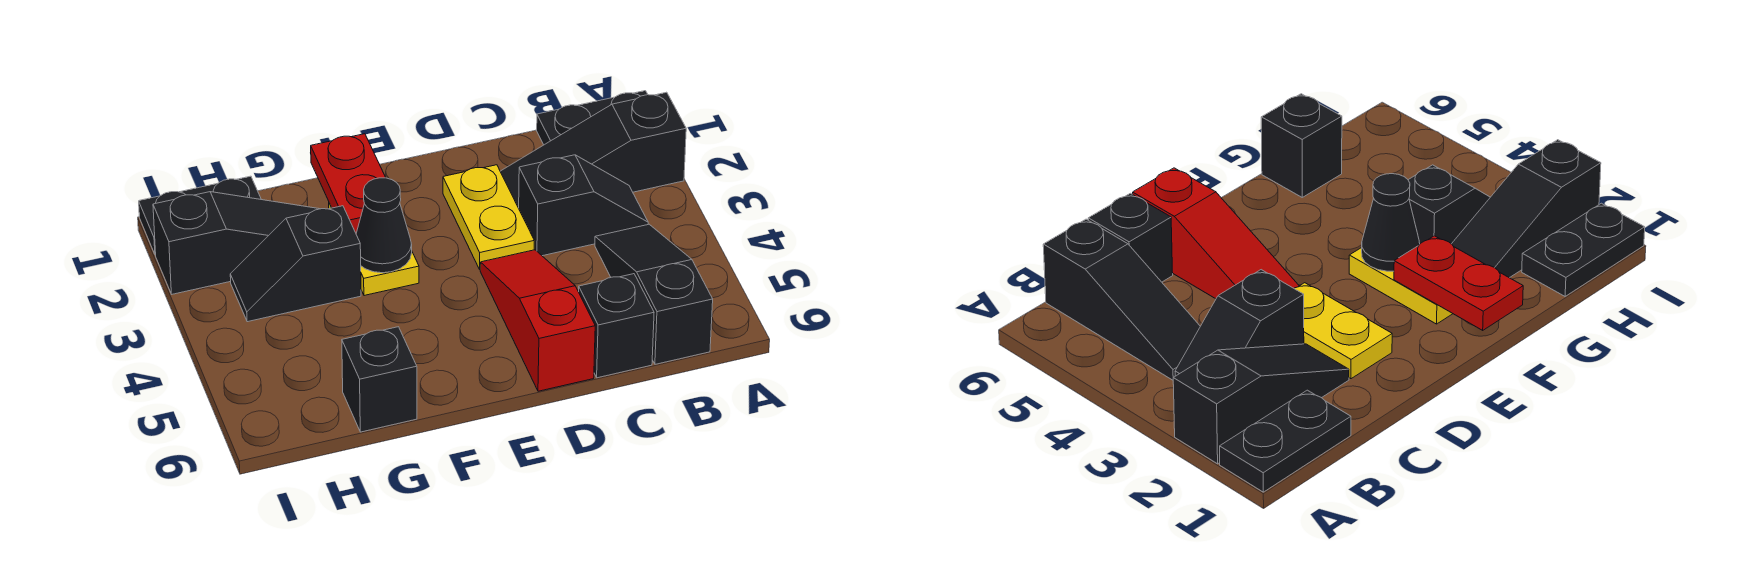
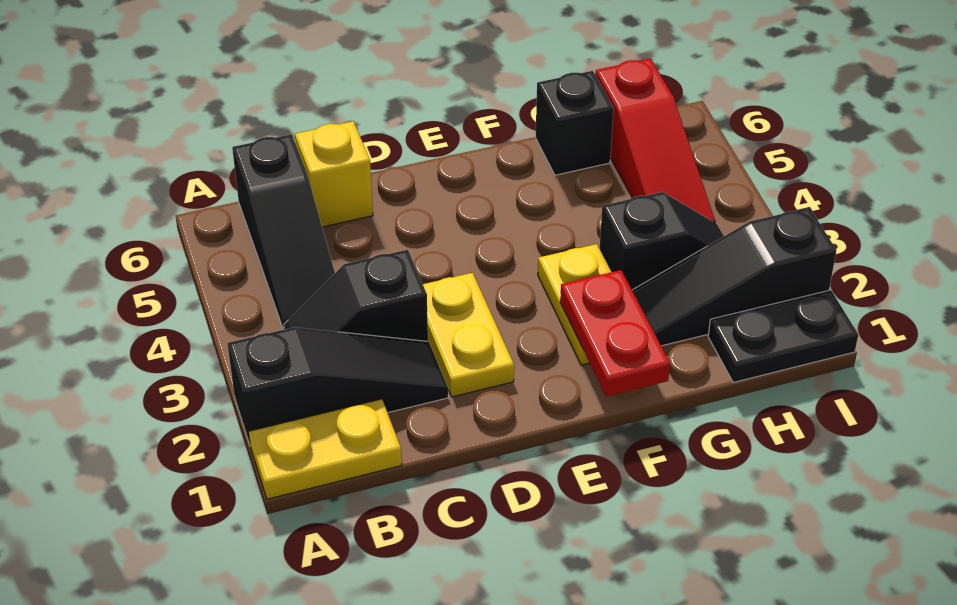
black 1x2 plate [537,91,648,145] -> yellow 1x2 plate [249,399,402,499]
black 1x1 brick [579,274,654,378] -> yellow 1x1 brick [295,121,373,227]
red 1x3 slope [480,250,595,391] -> red 1x3 slope moved to [595,59,716,223]
black 1x1 cone [356,178,412,273] -> none

